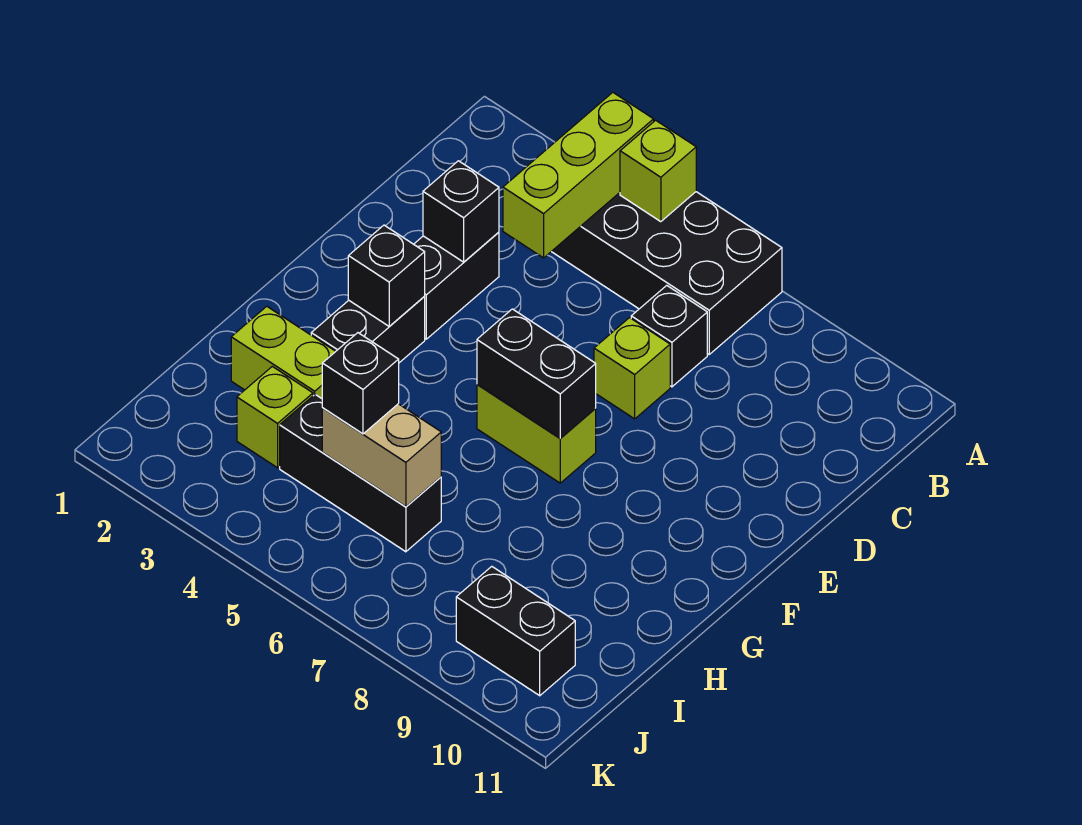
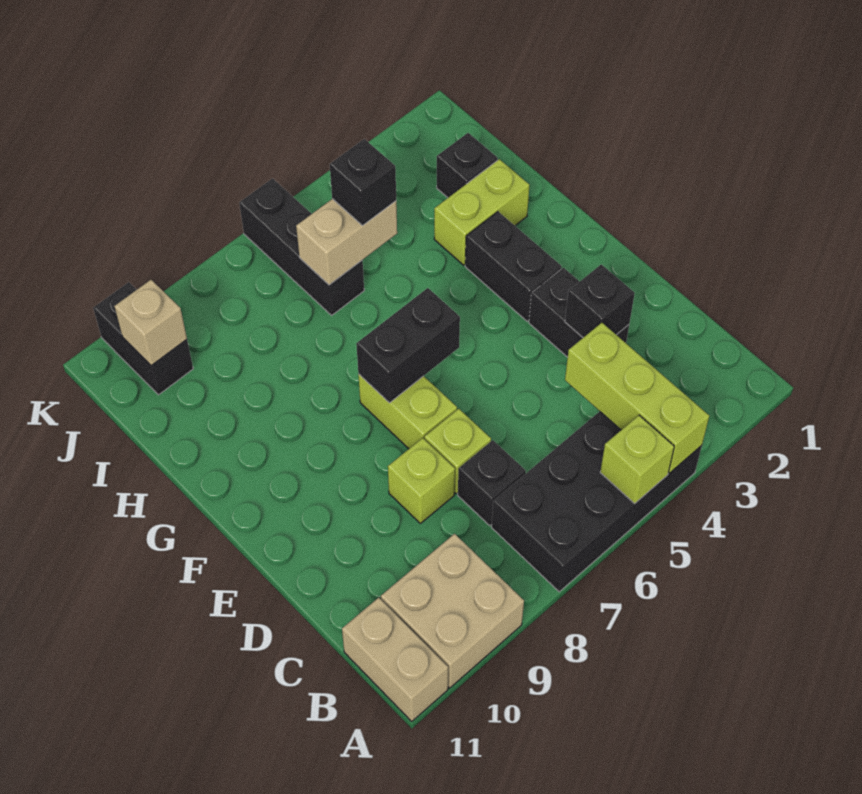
none -> tan 2x2 brick [381,534,524,688]
none -> tan 1x2 brick [342,598,448,721]
black 1x1 brick [348,225,425,326] -> black 1x1 brick moved to [437,133,498,198]
lime 1x2 brick [477,384,596,483] -> lime 1x2 brick turned to [358,374,457,449]
lime 1x1 brick [237,366,313,468] -> lime 1x1 brick moved to [388,438,455,523]
black 1x3 brick [280,395,441,552] -> black 1x3 brick turned to [239,179,364,315]
black 1x2 brick [456,566,575,696] -> black 1x2 brick turned to [93,282,193,395]
none -> tan 1x1 brick [114,280,187,366]

